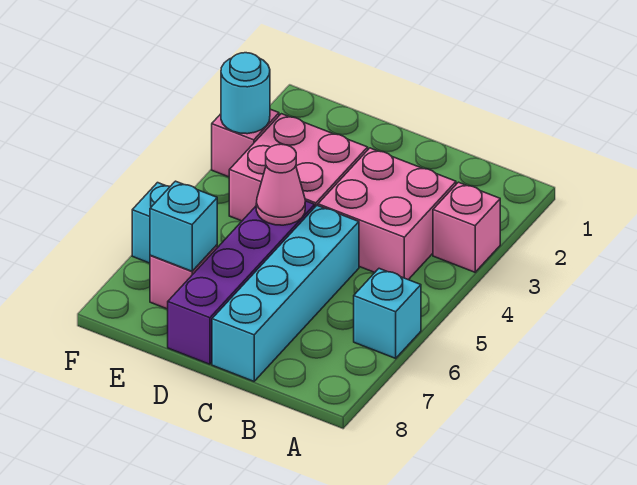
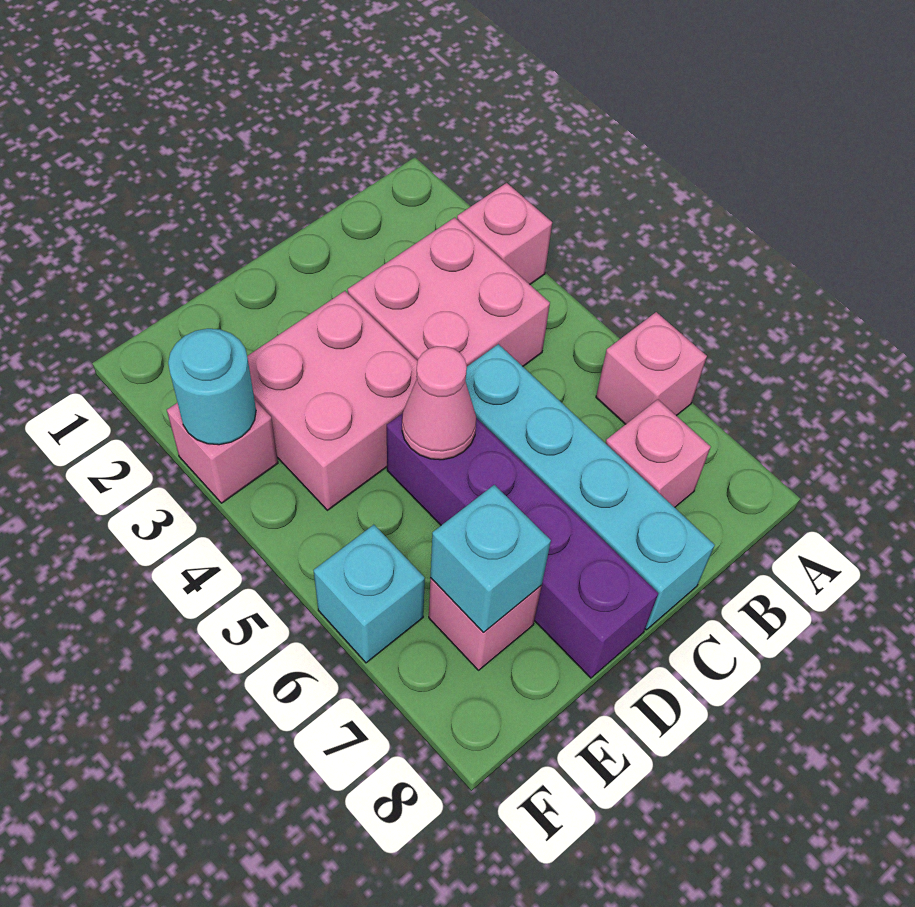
cyan 1x1 brick [354,269,421,358] -> pink 1x1 brick [596,312,707,424]
none -> pink 1x1 brick [606,399,711,507]

